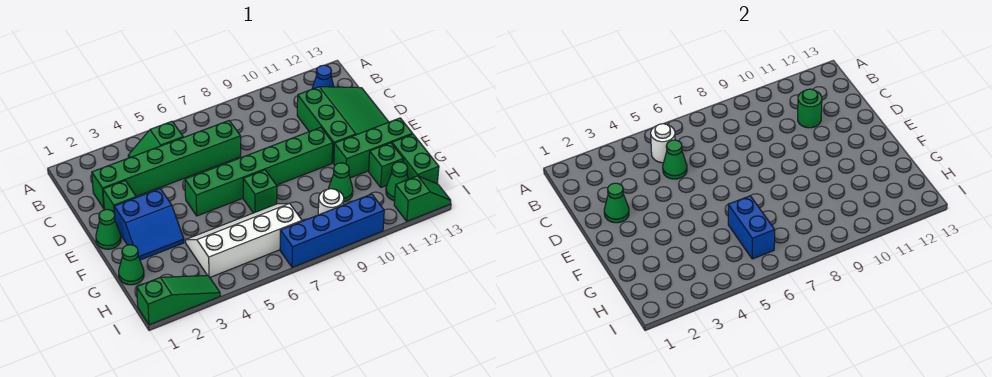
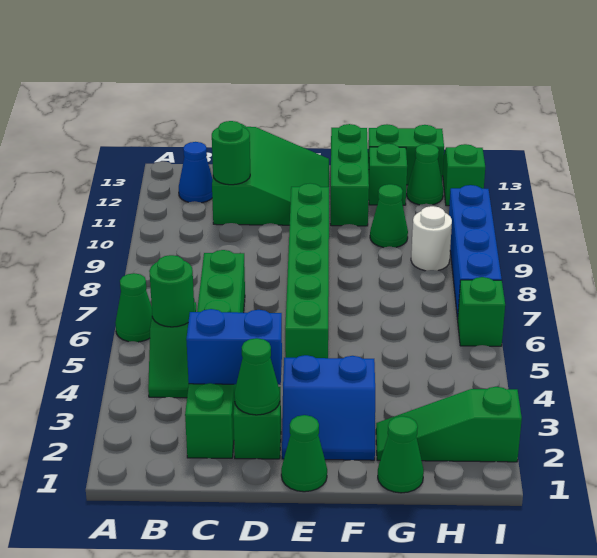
white 1x1 round brick [651,124,675,163] -> green 1x1 round brick [149,255,194,327]
green 1x1 cone [663,140,687,179] -> green 1x1 cone moved to [115,273,152,342]
green 3x3 slope [297,87,388,163] -> green 3x3 slope turned to [212,124,329,225]
blue 2x2 slope [114,189,184,260] -> blue 2x2 slope turned to [282,355,375,460]
green 1x1 brick [243,170,277,213] -> green 1x1 brick moved to [458,277,505,346]
white 2x4 slope [186,203,302,277] -> none
blue 1x2 brick [728,196,775,259] -> blue 1x2 brick moved to [186,309,282,385]
green 1x3 slope [137,275,220,325] -> green 1x3 slope turned to [376,387,522,462]

